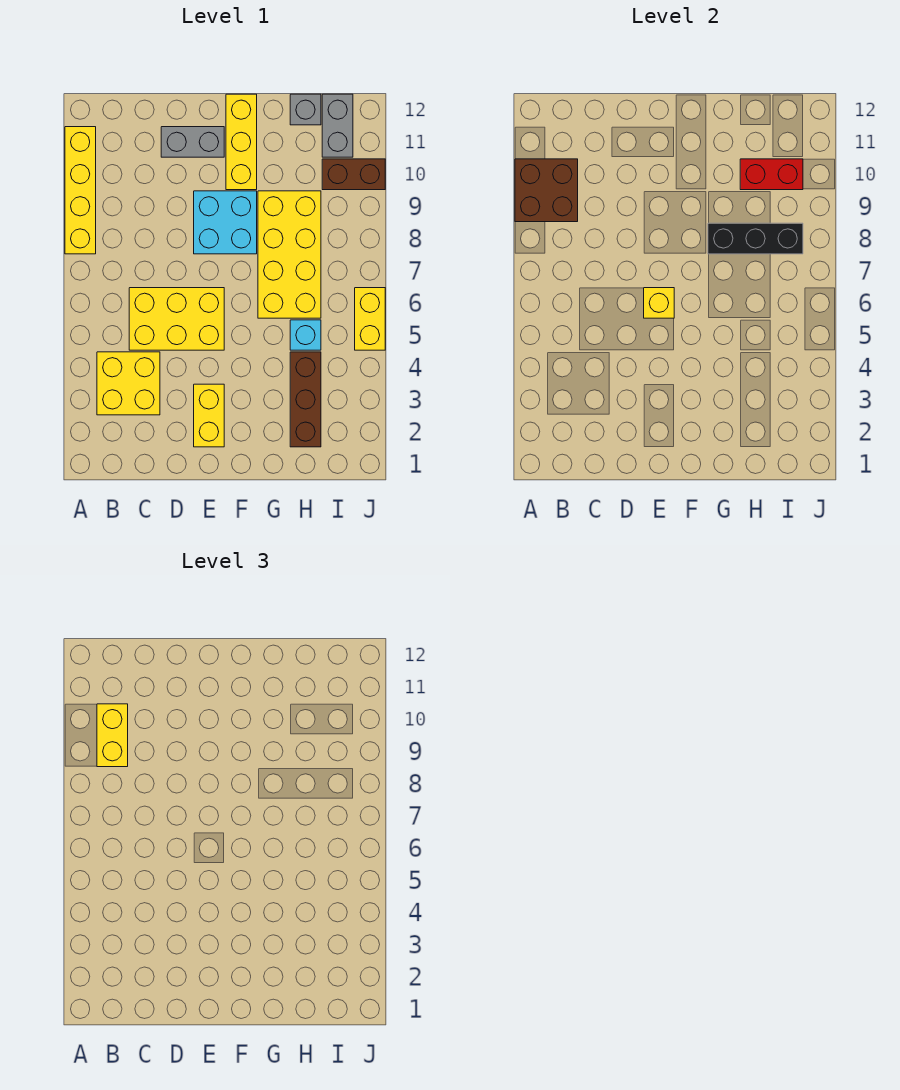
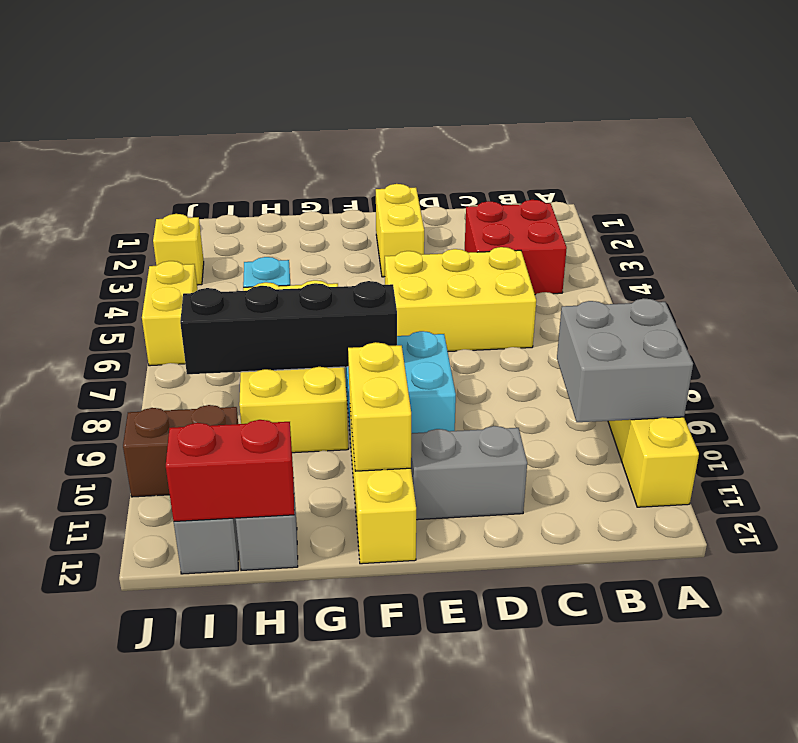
brown 2x2 brick [515,159,578,222] -> grey 2x2 brick [557,298,693,422]
yellow 2x2 brick [97,352,160,415] -> red 2x2 brick [465,200,567,295]
yellow 1x2 brick [97,704,128,767] -> yellow 1x2 brick moved to [348,342,411,471]
yellow 1x1 brick [644,288,674,318] -> yellow 1x1 brick moved to [153,214,204,285]
black 1x3 brick [708,223,803,254] -> black 1x4 brick [180,281,397,374]
brown 1x3 brick [290,352,321,447] -> none
red 1x2 brick [740,159,803,190] -> red 1x2 brick moved to [166,420,294,521]

